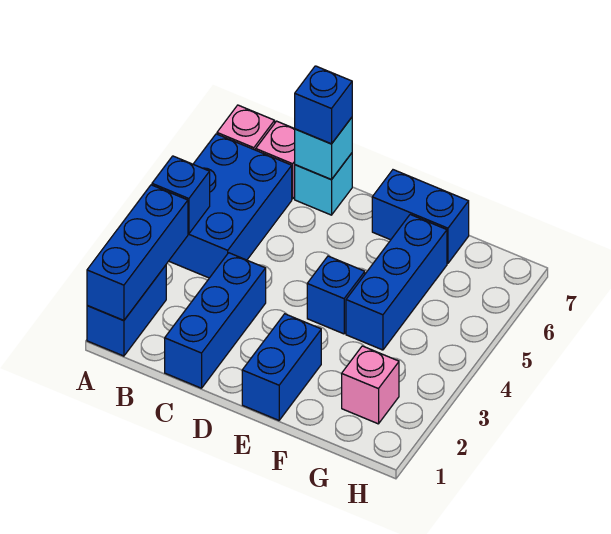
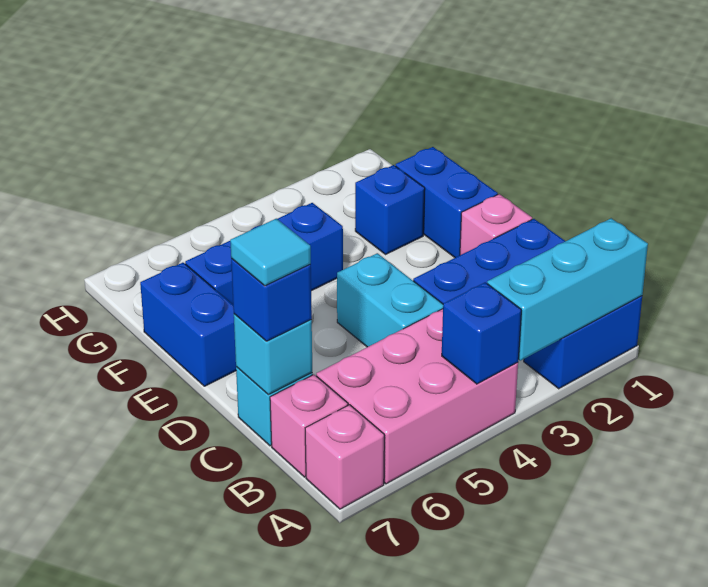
blue 1x3 brick [87,185,188,321] -> cyan 1x3 brick [487,218,648,361]
blue 2x3 brick [169,134,292,278] -> pink 2x3 brick [316,309,518,484]
none -> cyan 1x2 brick [337,253,443,347]
none -> cyan 1x1 tile [230,219,311,286]
blue 1x2 brick [242,314,321,420] -> blue 1x2 brick turned to [396,147,498,258]
blue 1x1 brick [307,256,365,334] -> blue 1x1 brick moved to [355,165,425,254]
pink 1x1 brick [342,346,399,424] -> pink 1x1 brick moved to [460,194,532,255]

